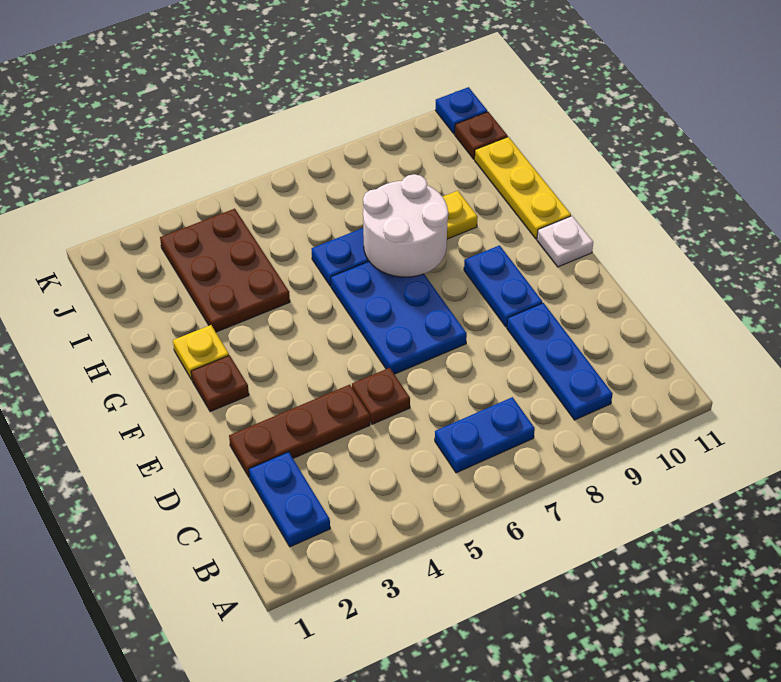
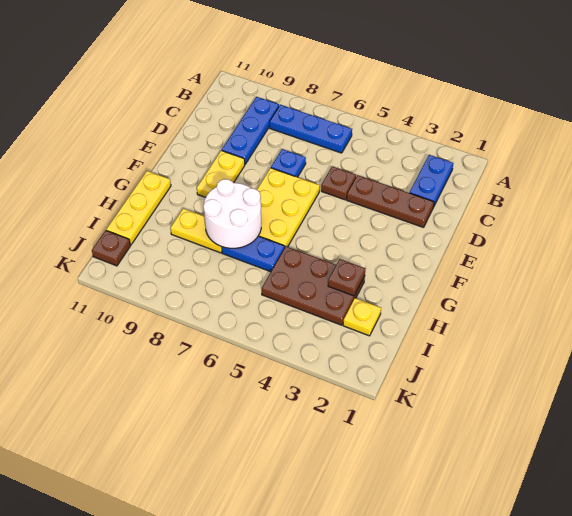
blue 1x2 plate [435,397,535,473] -> blue 1x3 plate [270,105,352,153]
blue 2x3 plate [331,262,467,374] -> yellow 2x3 plate [257,168,320,247]
blue 1x2 plate [464,245,542,327] -> yellow 1x2 plate [197,150,245,197]
brown 1x1 plate [191,355,249,412] -> brown 1x1 plate moved to [328,259,365,296]
white 1x1 plate [537,216,593,267] -> none
yellow 1x1 plate [173,325,229,380] -> yellow 1x1 plate moved to [343,298,381,336]
brown 2x3 plate [160,209,290,332] -> brown 2x3 plate turned to [262,246,365,325]
blue 1x1 plate [436,87,487,134] -> blue 1x1 plate moved to [271,149,306,177]

